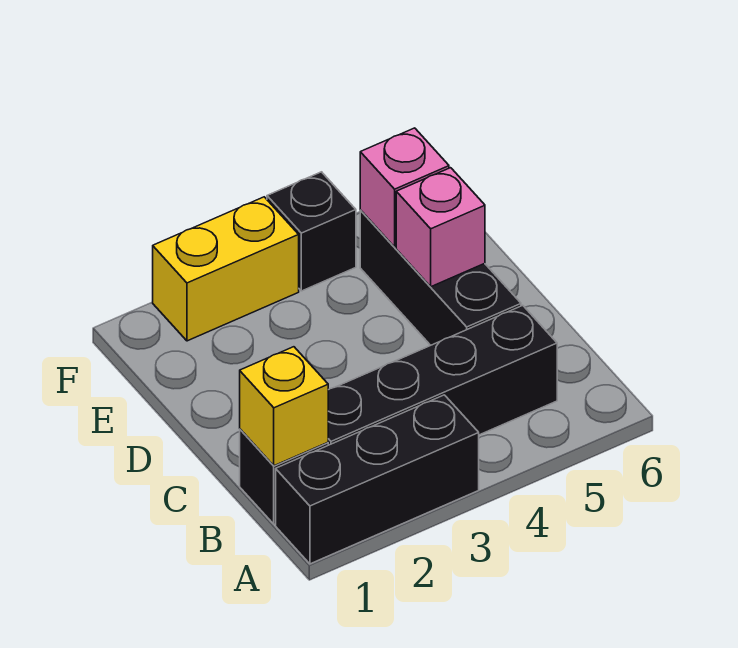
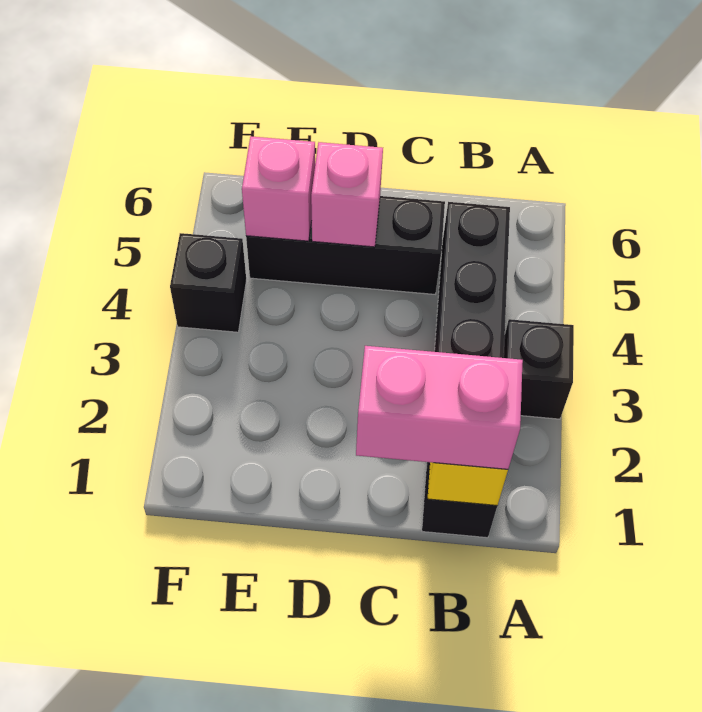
black 1x3 brick [276,395,479,564] -> black 1x1 brick [504,319,574,419]
none -> pink 1x2 brick [356,346,523,469]
yellow 1x2 brick [153,197,299,341] -> none

